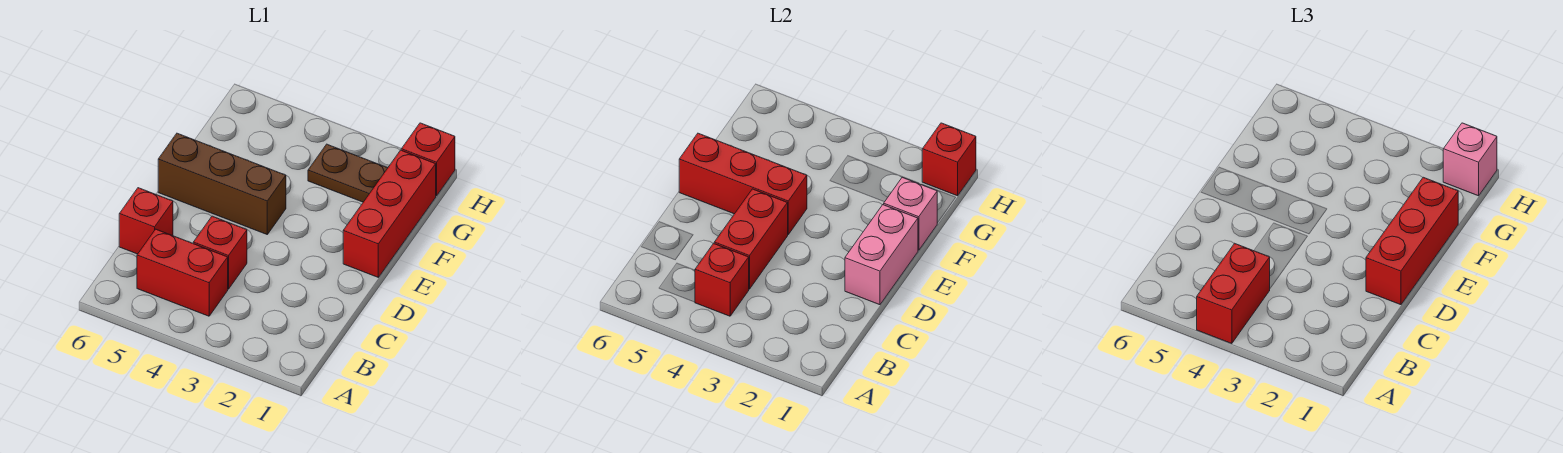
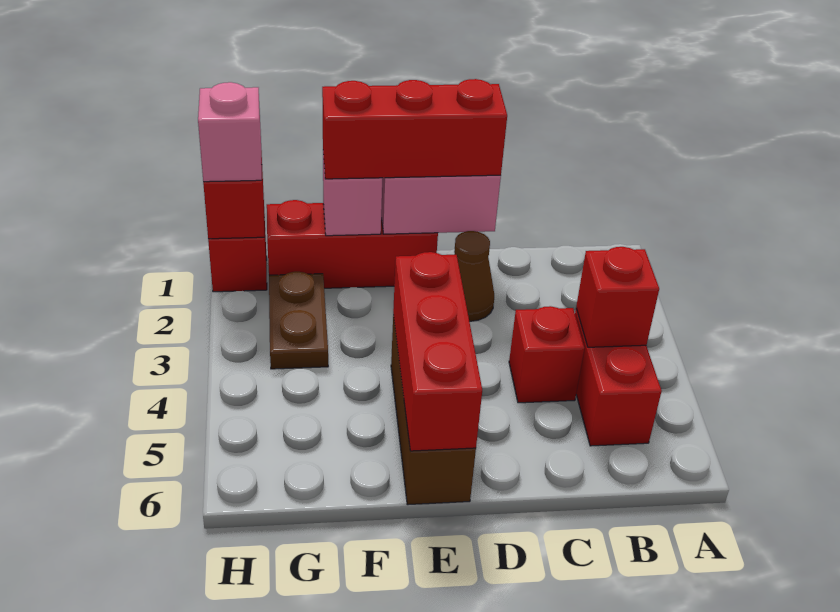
red 1x2 brick [1197,243,1270,344] -> none
red 1x2 brick [714,189,788,289] -> none
red 1x1 brick [119,188,173,254] -> none
none -> brown 1x1 cone [454,231,494,321]

